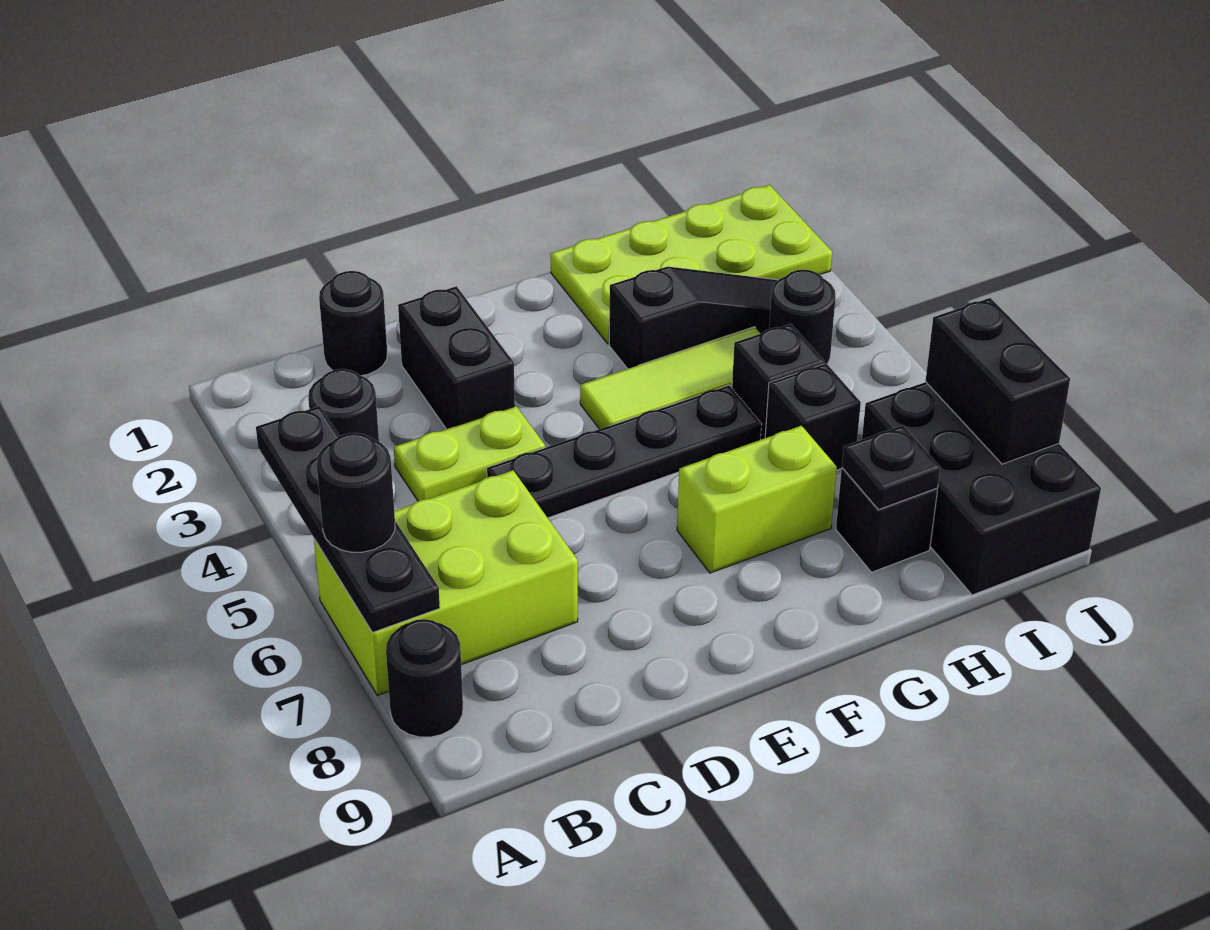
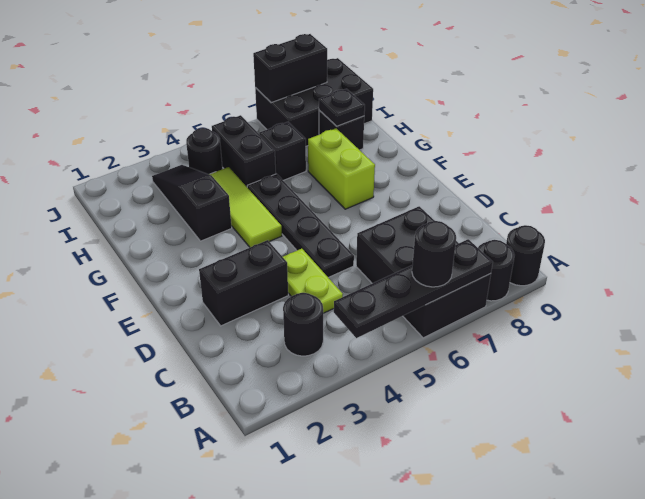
lime 2x3 brick [314,470,578,695] -> black 2x3 brick [356,206,491,338]
black 1x1 round brick [319,271,387,376] -> black 1x1 round brick moved to [506,225,545,286]
lime 2x4 plate [550,185,832,344] -> none
black 1x1 brick [732,324,824,440] -> black 1x2 brick [212,115,276,187]

